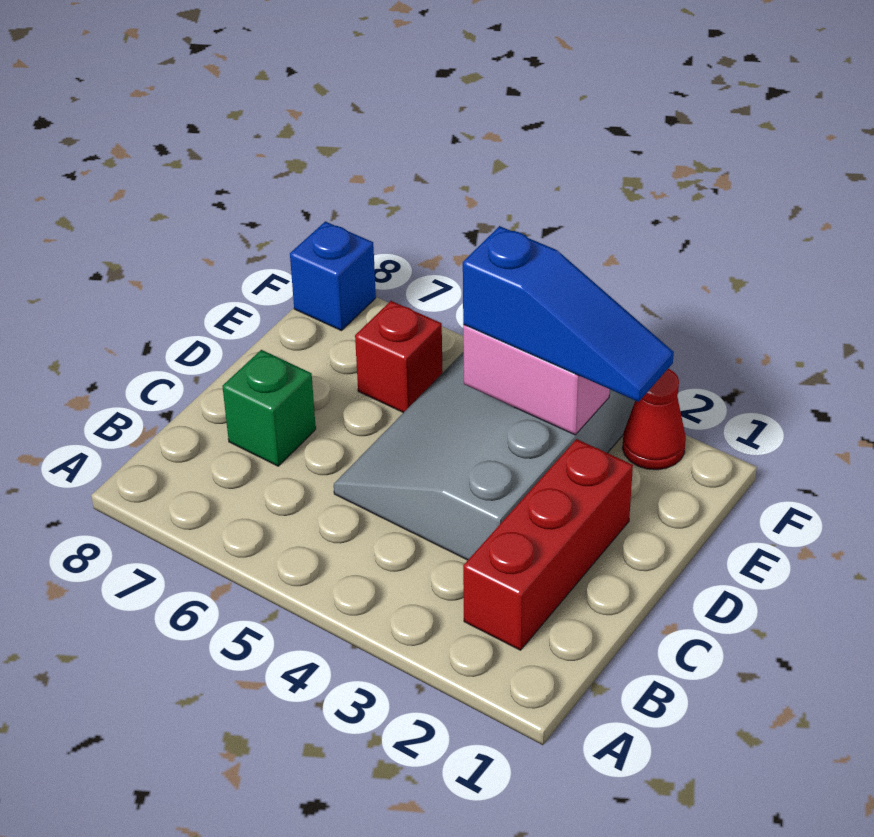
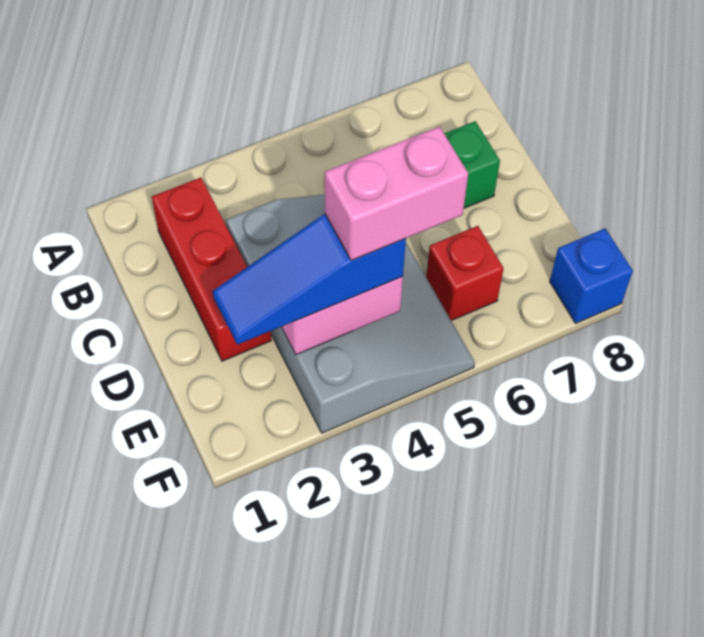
none -> pink 1x2 brick [324,127,468,260]
red 1x1 cone [622,369,686,470] -> none

